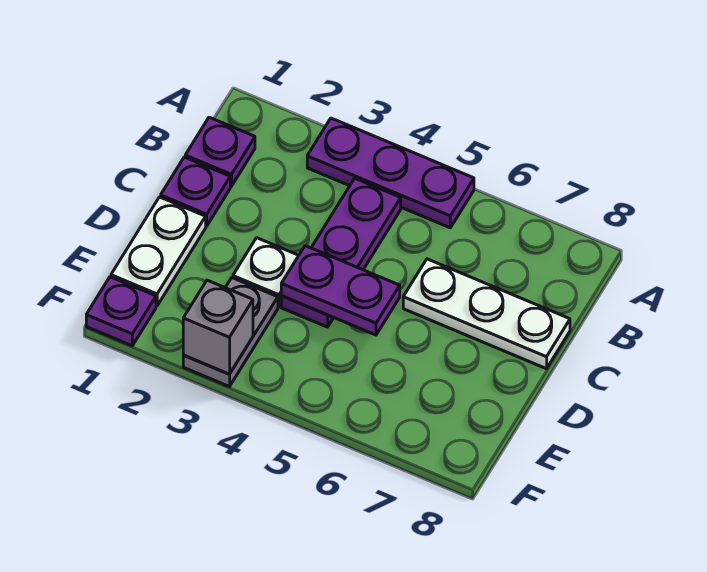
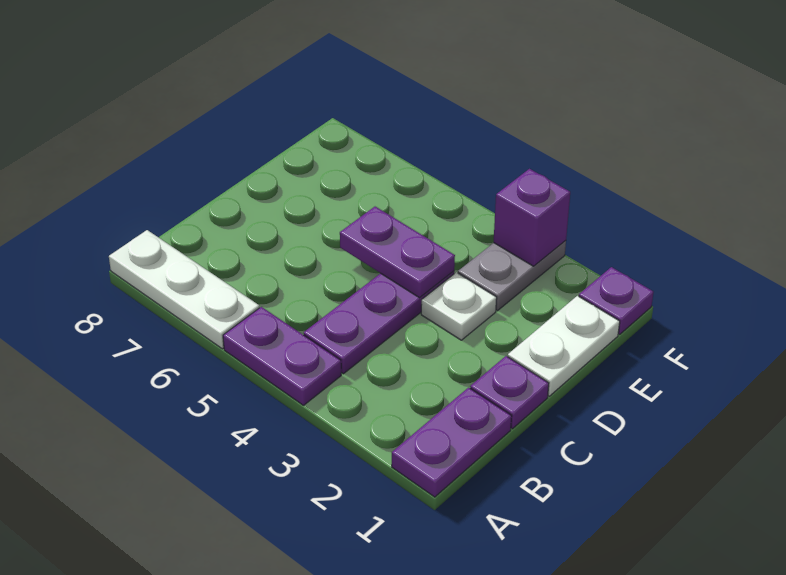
purple 1x3 plate [307,118,474,228] -> purple 1x2 plate [223,307,341,405]
purple 1x1 plate [185,117,255,186] -> purple 1x2 plate [392,388,512,497]
white 1x3 plate [403,259,570,369] -> white 1x3 plate moved to [109,230,260,349]
grey 1x1 brick [183,280,253,374] -> purple 1x1 brick [494,169,570,266]

